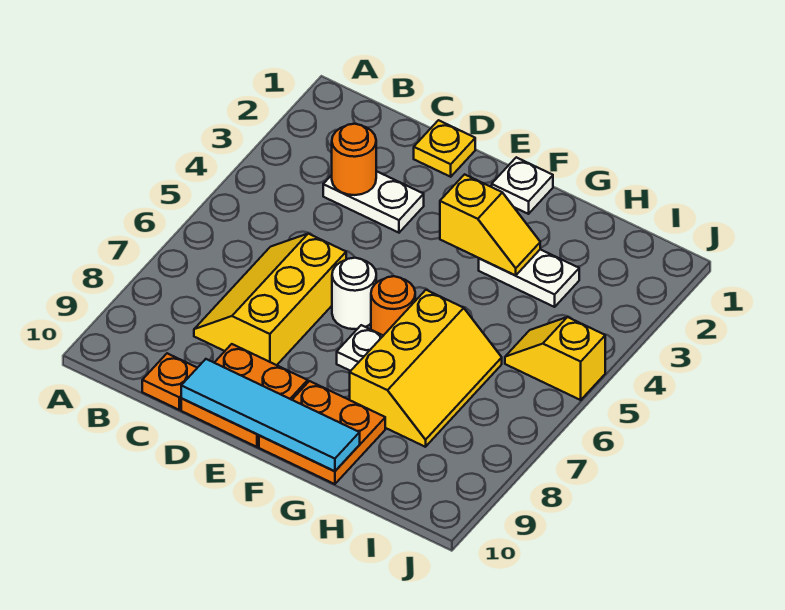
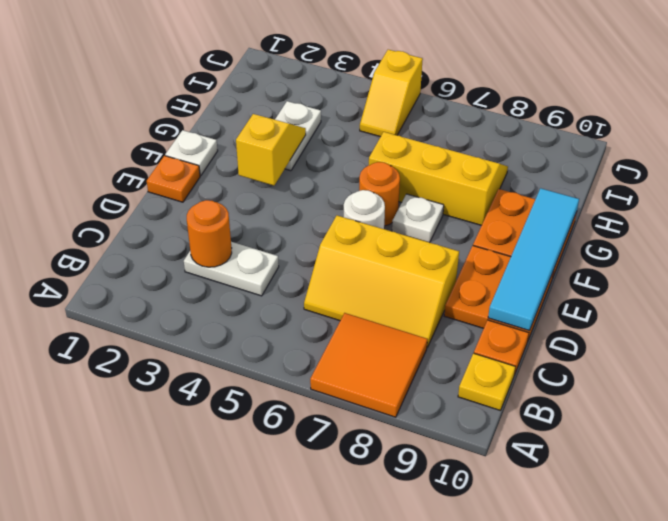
none -> orange 2x2 tile [310,313,427,417]
white 1x2 plate [323,171,424,233] -> white 1x2 plate turned to [184,242,279,296]
yellow 1x1 plate [414,120,475,177] -> yellow 1x1 plate moved to [458,353,515,411]
none -> orange 1x1 plate [147,156,200,202]

